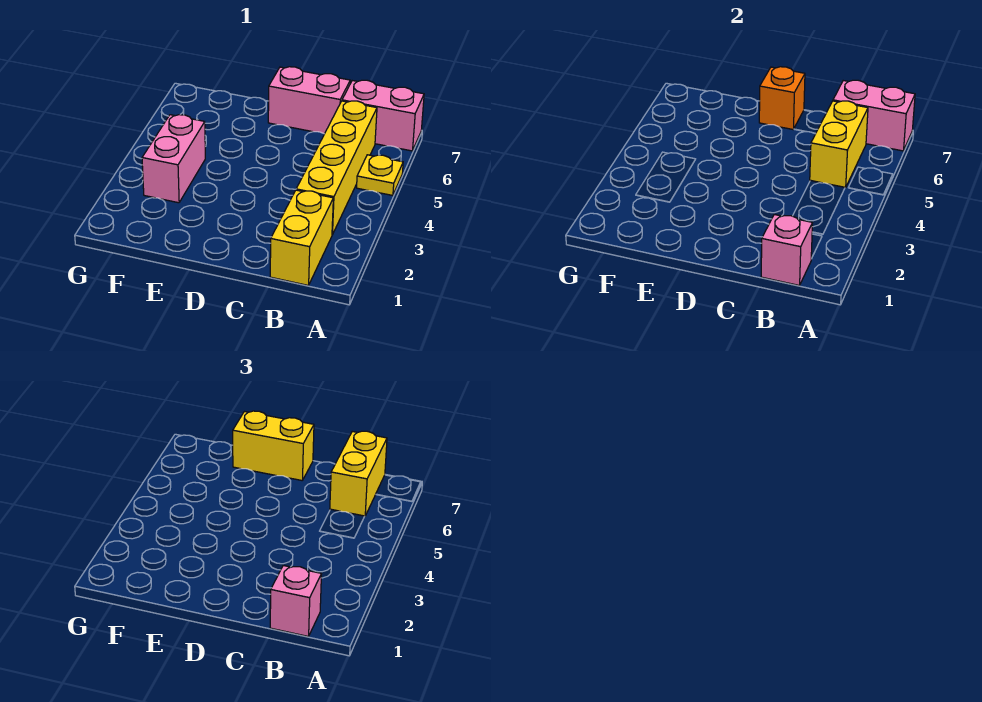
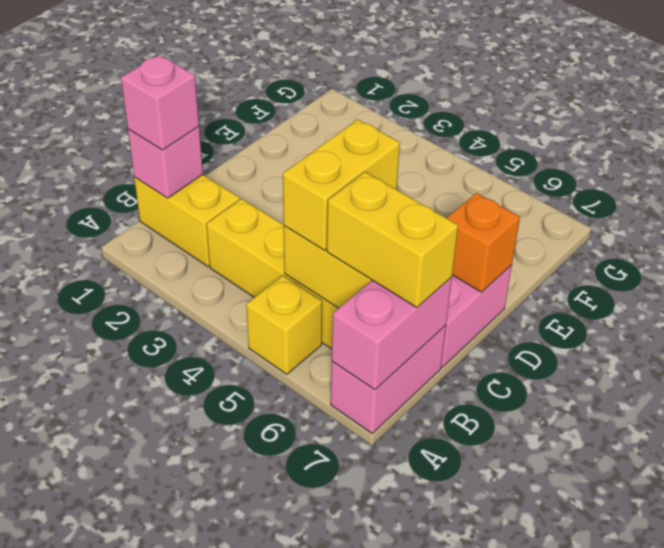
yellow 1x1 plate [357,155,403,195] -> yellow 1x1 brick [246,276,322,374]
yellow 1x2 brick [233,411,314,480] -> yellow 1x2 brick moved to [283,119,400,251]
pink 1x2 brick [142,115,205,203] -> none

